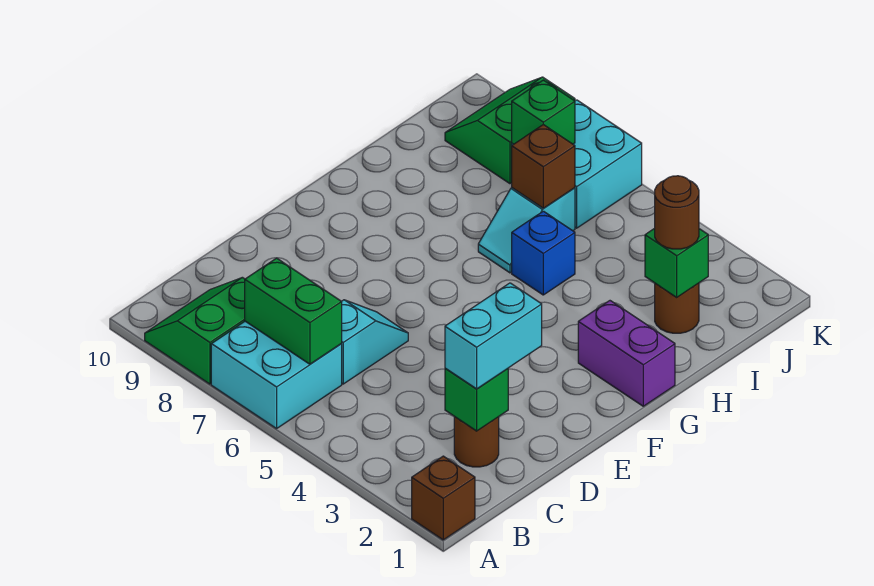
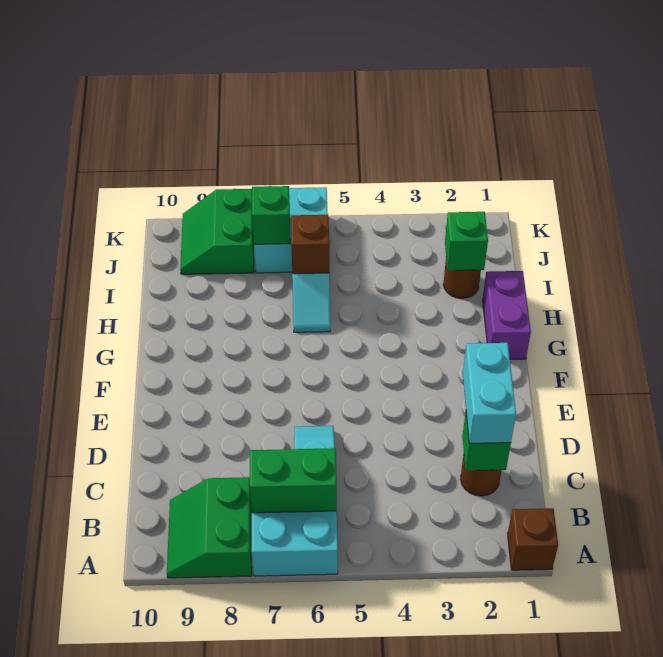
purple 1x2 brick [578,301,675,406] -> purple 1x2 brick turned to [483,271,531,359]
blue 1x1 brick [512,211,575,295] -> none
brown 1x1 round brick [655,176,699,249] -> none

